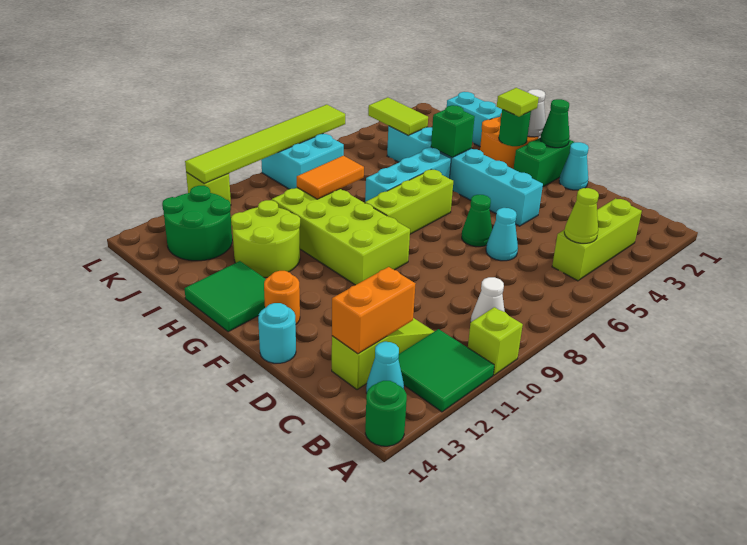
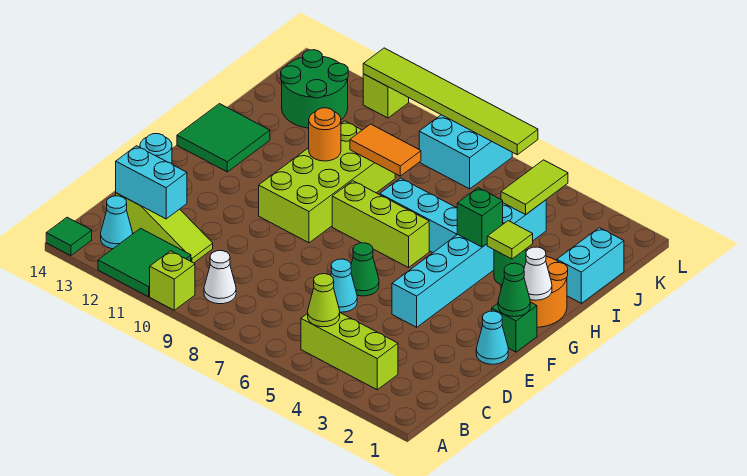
green 1x1 round brick [365,381,407,446] -> green 1x1 tile [46,217,92,256]
orange 1x2 brick [332,267,415,354] -> cyan 1x2 brick [116,146,187,219]
green 1x2 brick [514,138,574,187] -> green 1x1 brick [492,302,537,352]
orange 1x1 round brick [264,271,300,324] -> orange 1x1 round brick moved to [309,108,341,161]
lime 2x2 round brick [231,200,300,277] -> none

